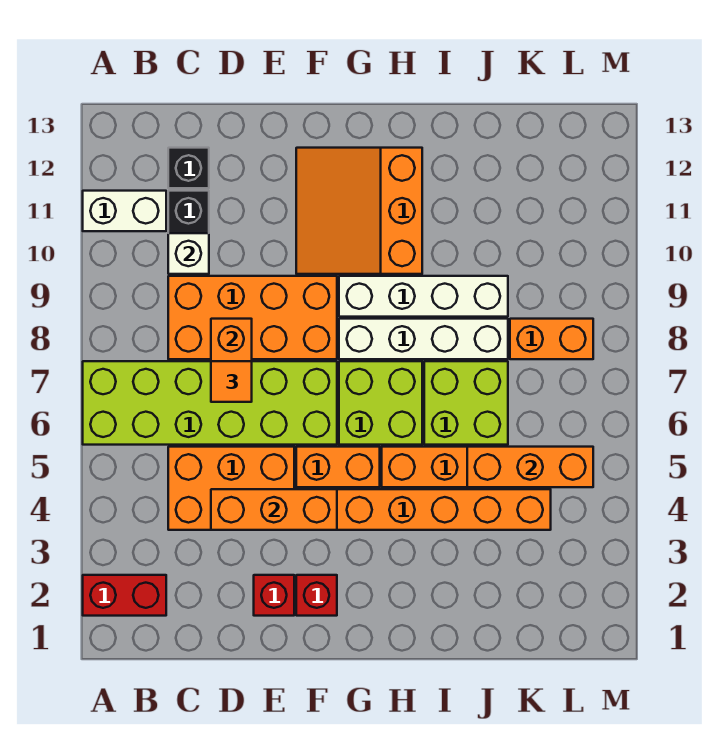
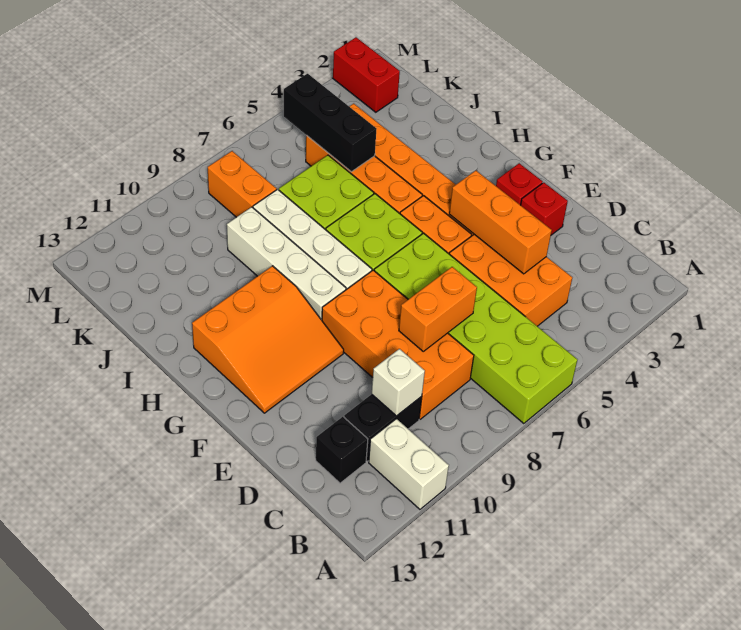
red 1x2 brick [83,575,166,616] -> red 1x2 brick moved to [333,37,400,112]
orange 1x1 tile [211,361,252,402] -> none
orange 1x3 brick [467,447,593,487] -> black 1x3 brick [284,74,376,172]

